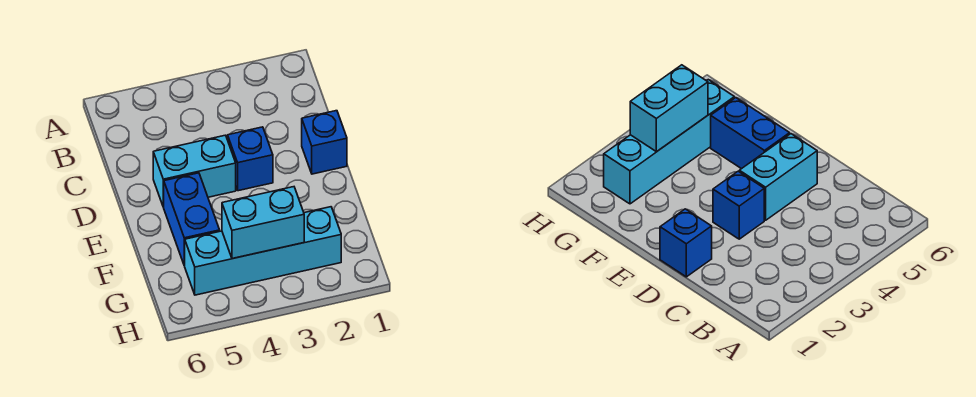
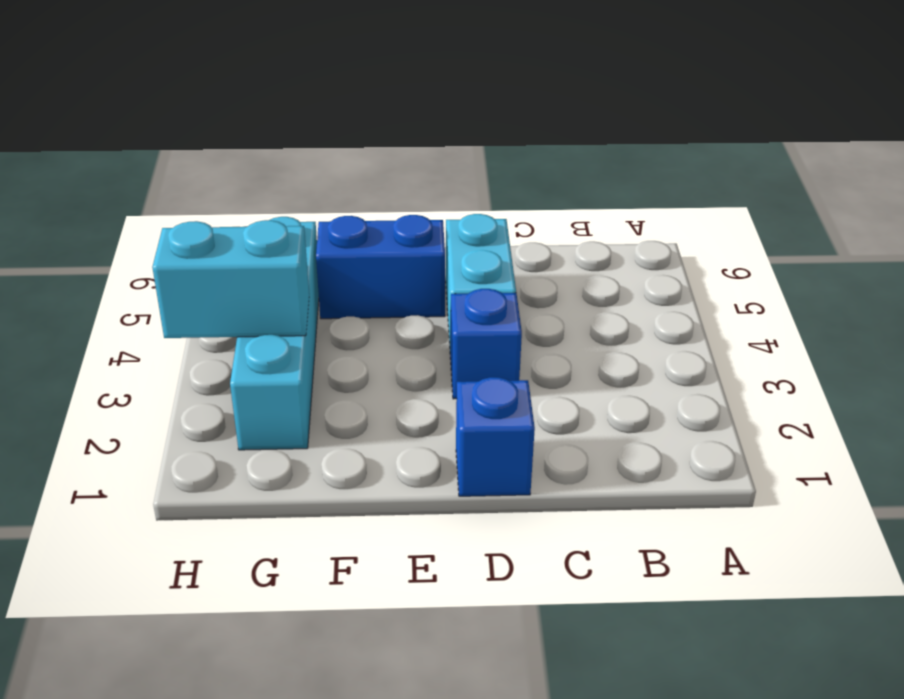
cyan 1x2 brick [222,187,304,259] -> cyan 1x2 brick turned to [152,220,309,338]

